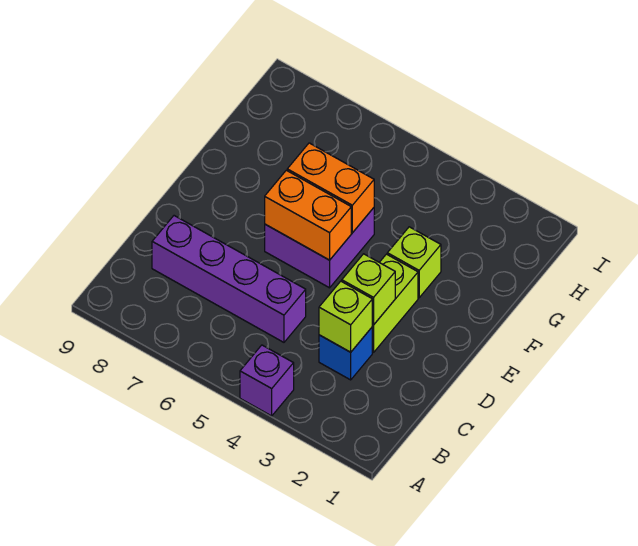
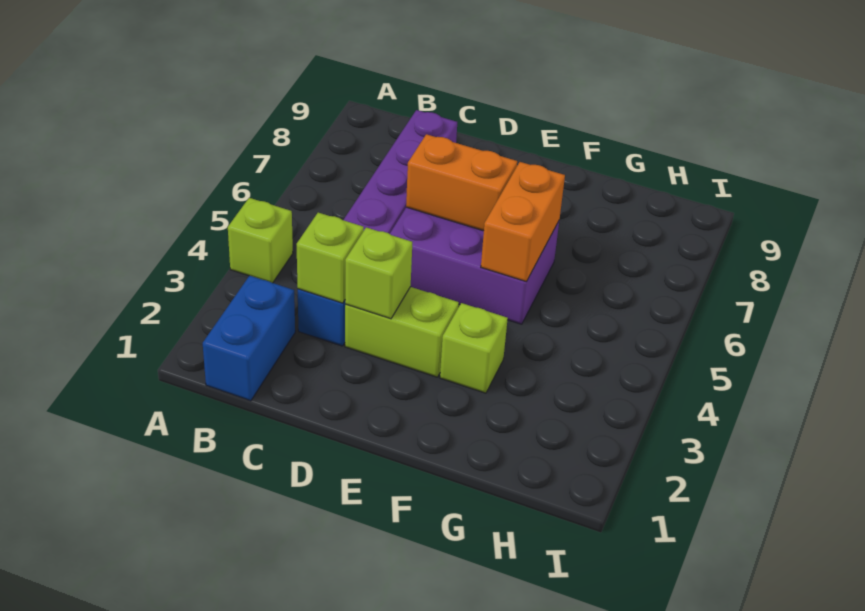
purple 1x1 brick [240,345,294,416] -> lime 1x1 brick [228,198,293,283]
none -> blue 1x2 brick [203,276,295,401]
purple 2x2 brick [265,208,374,288] -> purple 2x3 brick [390,207,559,324]
orange 1x2 brick [265,170,351,260] -> orange 1x2 brick turned to [406,134,517,231]

